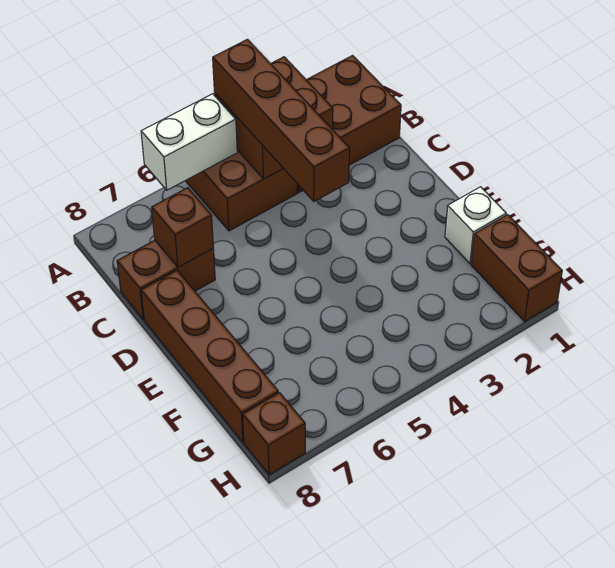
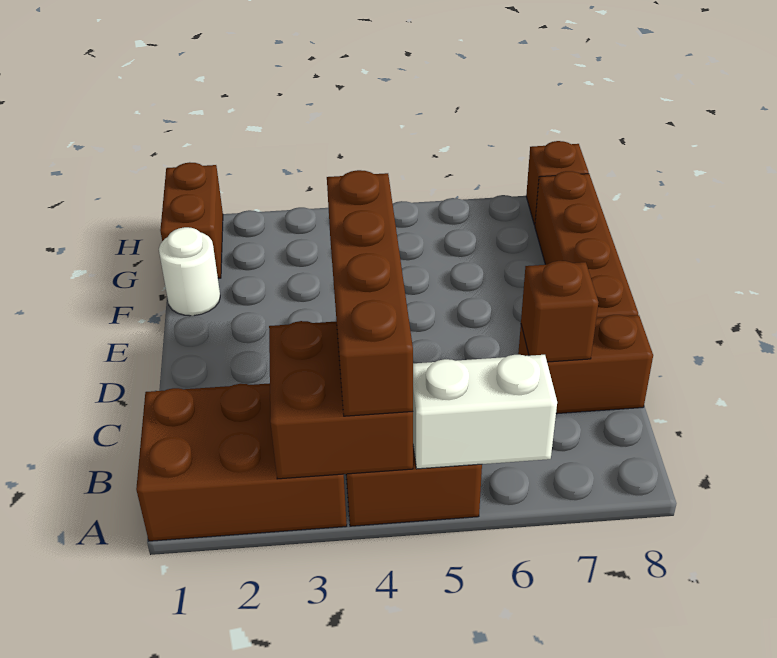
white 1x1 brick [445,187,506,264] -> white 1x1 round brick [159,227,220,316]

